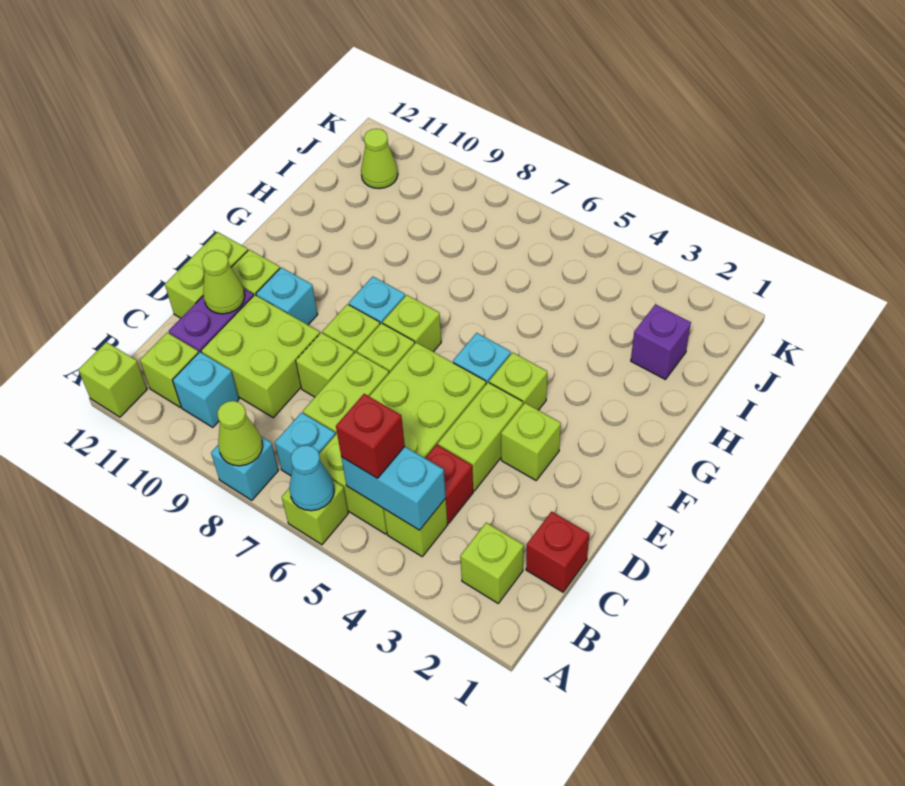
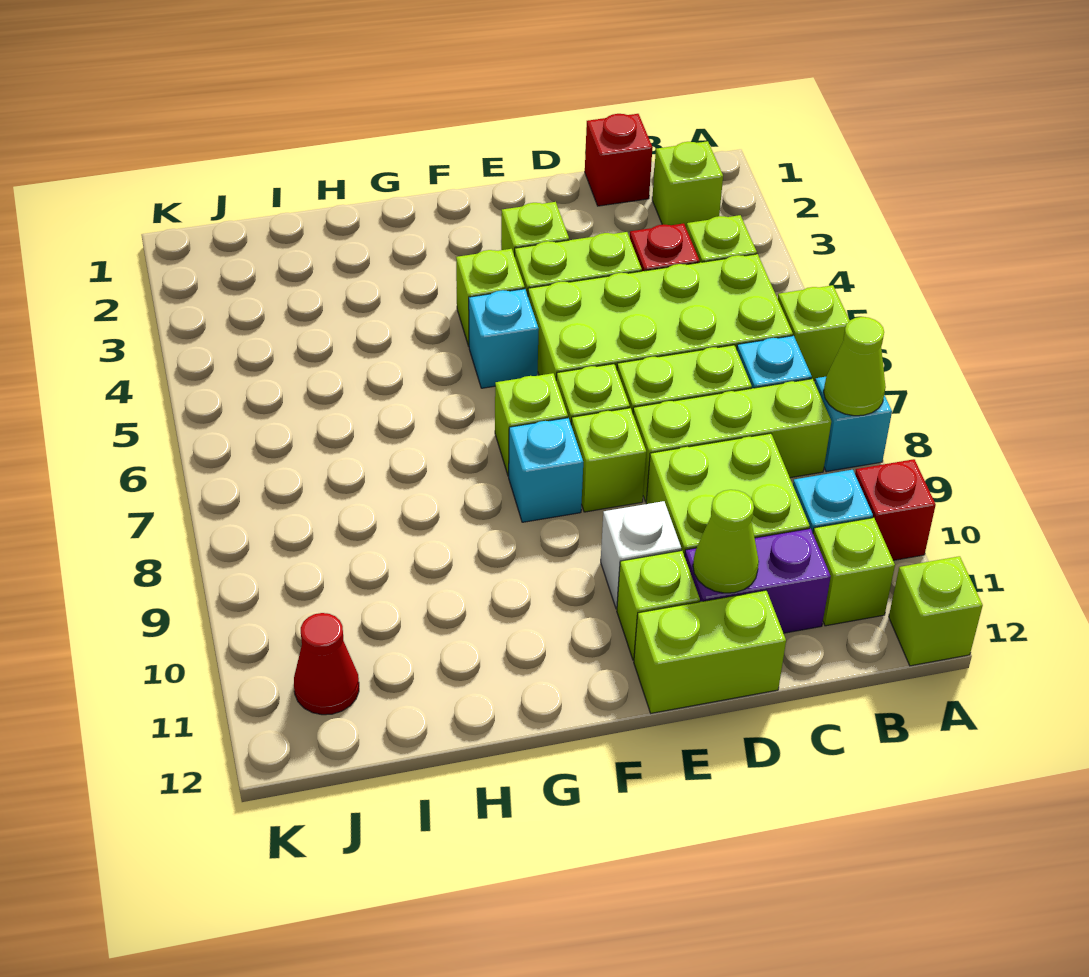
cyan 1x1 cone [289,445,334,511] -> none
cyan 1x2 brick [341,446,446,530] -> none
red 1x1 brick [336,394,405,478] -> red 1x1 brick moved to [855,459,936,560]
lime 1x1 brick [296,333,354,397] -> lime 1x3 brick [633,379,831,502]
cyan 1x1 brick [256,267,318,325] -> white 1x1 brick [601,501,681,609]
purple 1x1 brick [631,304,691,380] -> none
lime 1x1 cone [361,129,398,189] -> red 1x1 cone [294,613,359,715]

